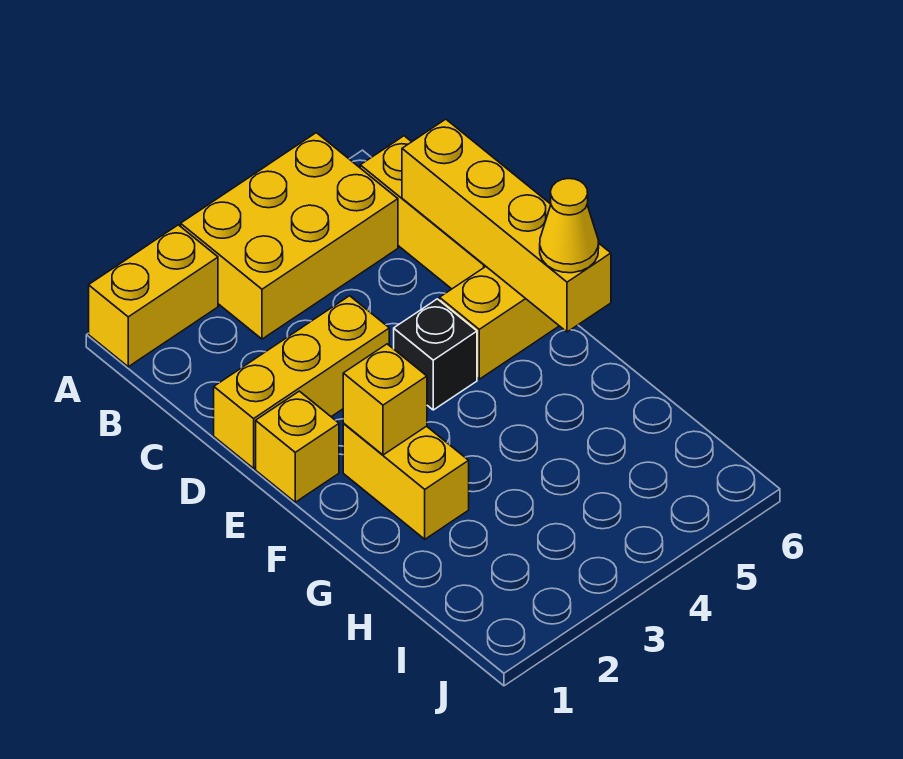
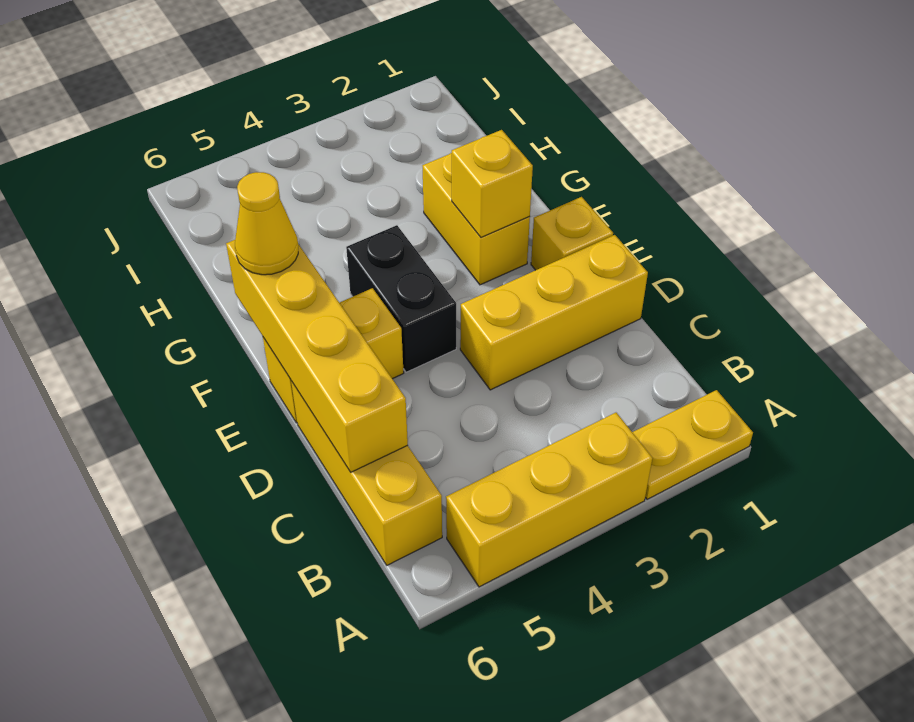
yellow 1x2 brick [89,225,218,367] -> yellow 1x2 plate [632,390,753,499]
yellow 2x3 brick [181,133,398,339] -> yellow 1x3 brick [446,413,652,587]
black 1x1 brick [394,299,477,410] -> black 1x2 brick [346,225,456,372]

